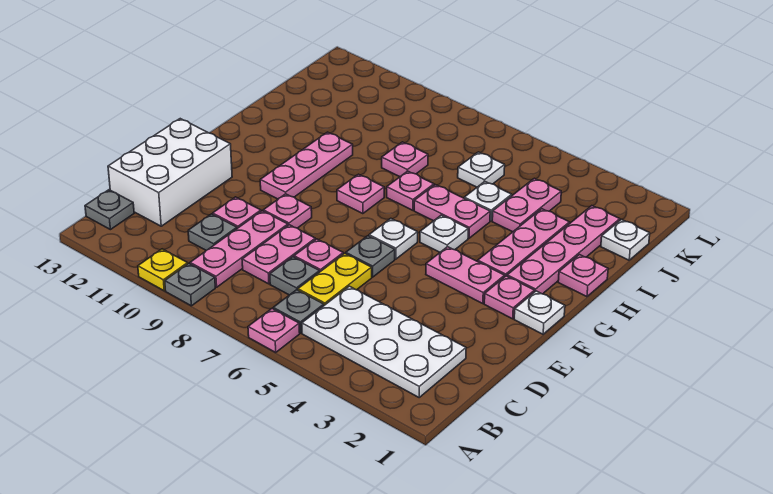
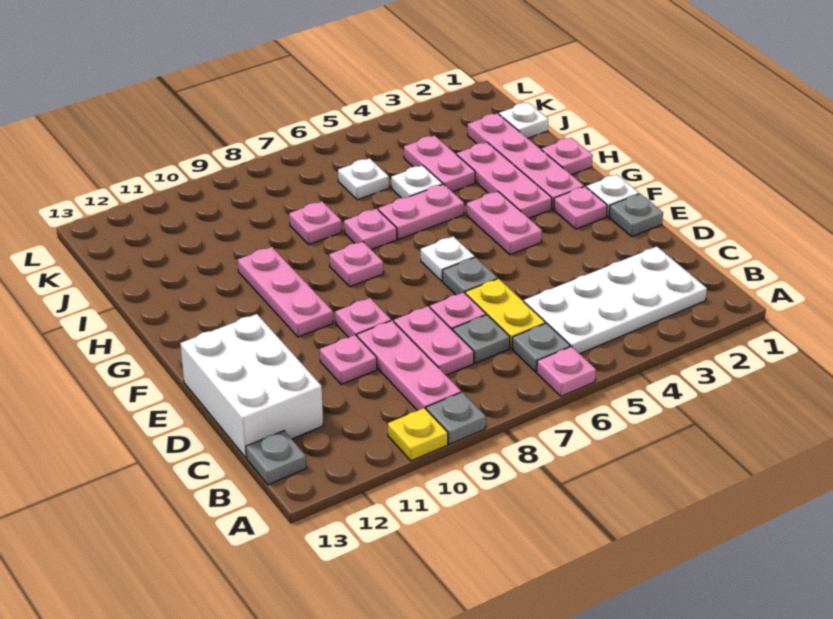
grey 1x1 plate [188,214,237,250] -> grey 1x1 plate moved to [609,194,663,236]
pink 1x2 plate [426,247,505,304] -> pink 1x2 plate turned to [466,191,542,255]
white 1x1 plate [420,215,468,252] -> none

